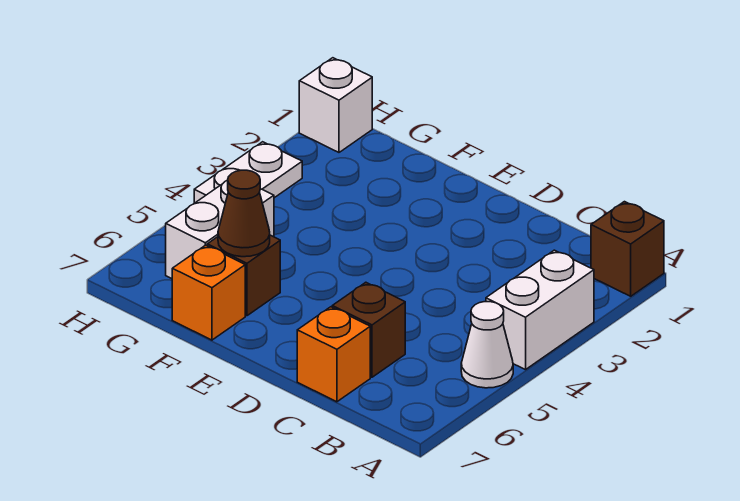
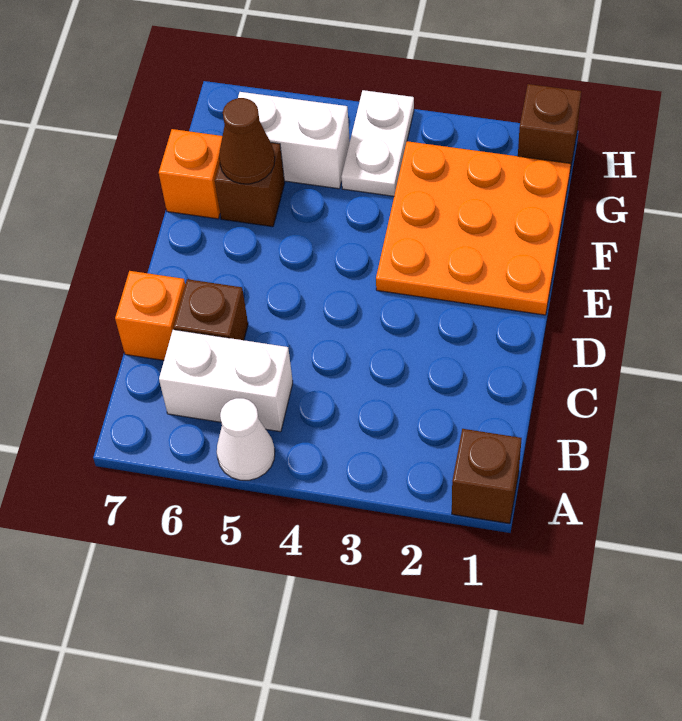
white 1x2 brick [486,250,594,370] -> white 1x2 brick moved to [159,330,293,432]
none -> orange 3x3 plate [376,141,571,315]
white 1x1 brick [299,58,372,152] -> brown 1x1 brick [518,84,581,170]
white 1x2 plate [194,142,302,203] -> white 1x2 plate turned to [341,90,414,196]

